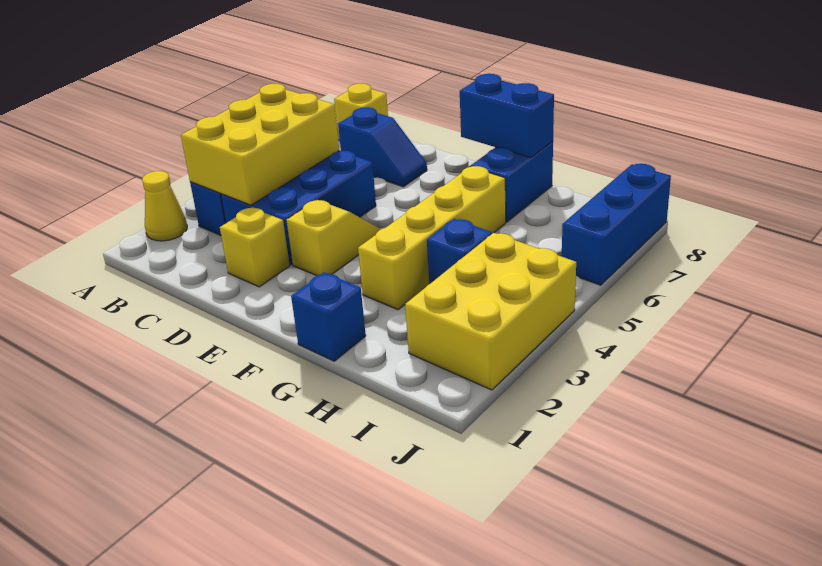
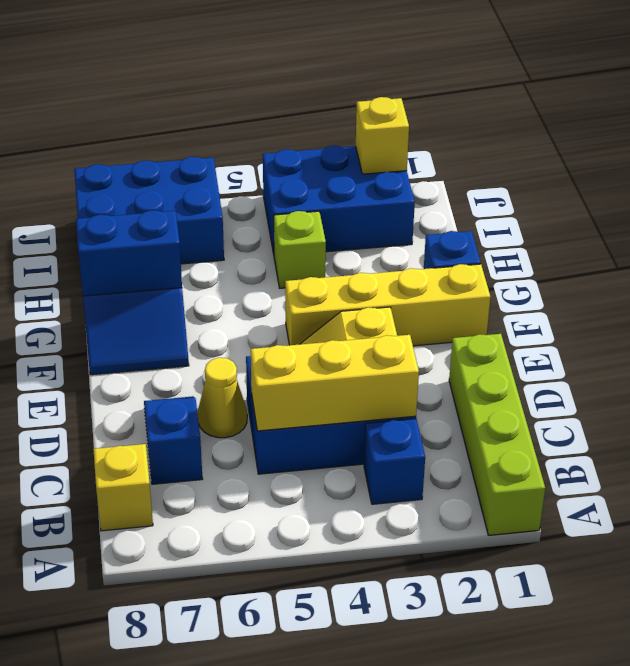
none -> lime 1x4 brick [449,334,545,535]
yellow 1x1 cone [142,171,187,241] -> yellow 1x1 cone moved to [198,358,247,438]
yellow 2x3 brick [181,84,339,205] -> yellow 1x3 brick [251,335,419,431]
yellow 1x1 brick [220,208,290,287] -> yellow 1x1 brick moved to [356,97,409,174]
blue 1x2 brick [460,74,554,158] -> blue 1x2 brick turned to [76,210,182,296]
yellow 1x4 brick [358,166,506,310] -> yellow 1x4 brick moved to [285,264,490,346]
blue 1x1 brick [427,219,492,284] -> lime 1x1 brick [274,211,326,288]
yellow 2x3 brick [405,233,576,390] -> blue 2x3 brick [263,146,415,254]
blue 1x3 brick [562,164,671,285] -> blue 2x3 brick [74,157,224,264]

